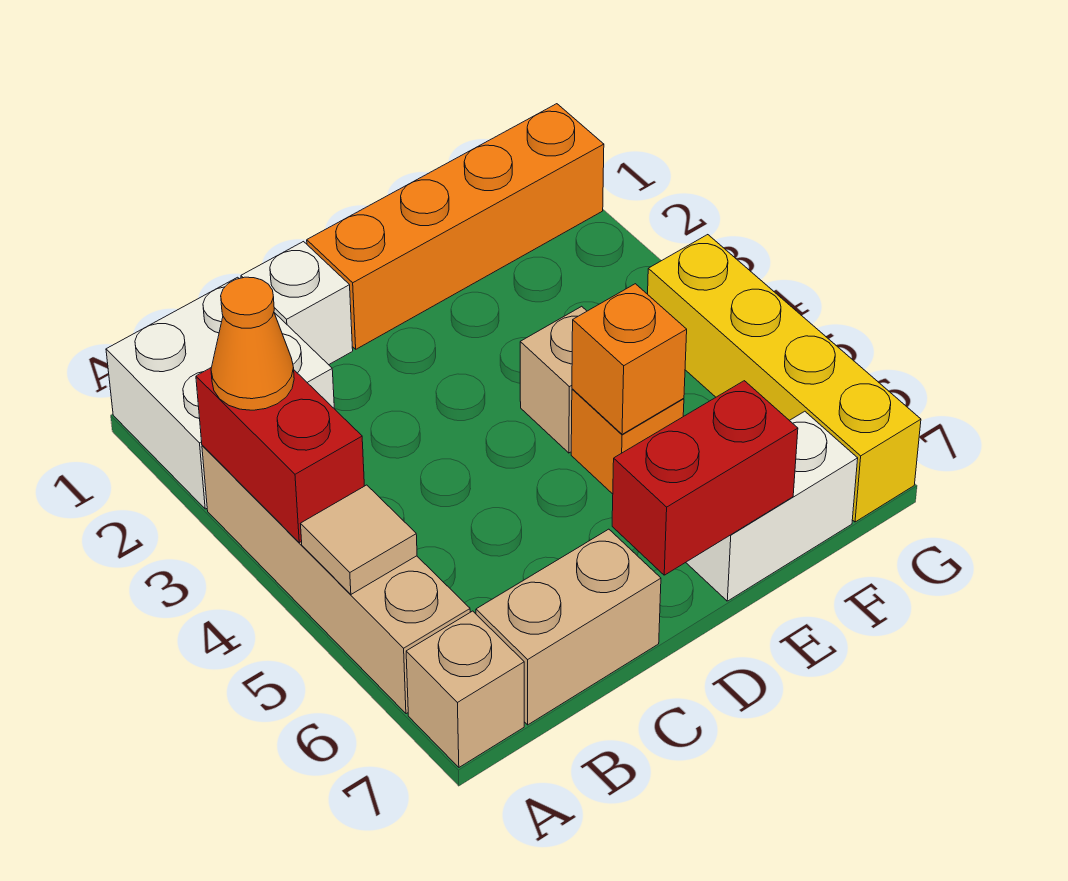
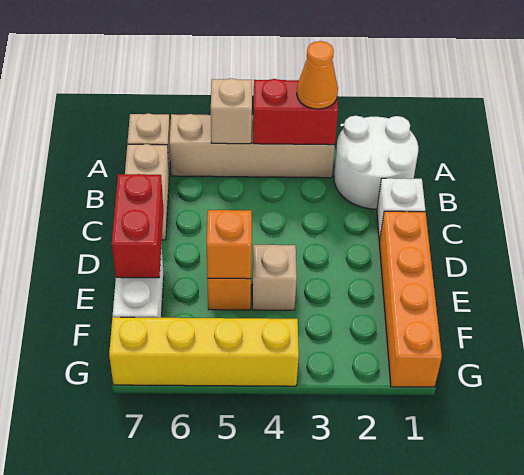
white 2x2 brick [106,277,334,509] -> white 2x2 round brick [334,116,418,209]
tan 1x1 tile [301,485,417,594] -> tan 1x1 brick [211,78,252,144]

